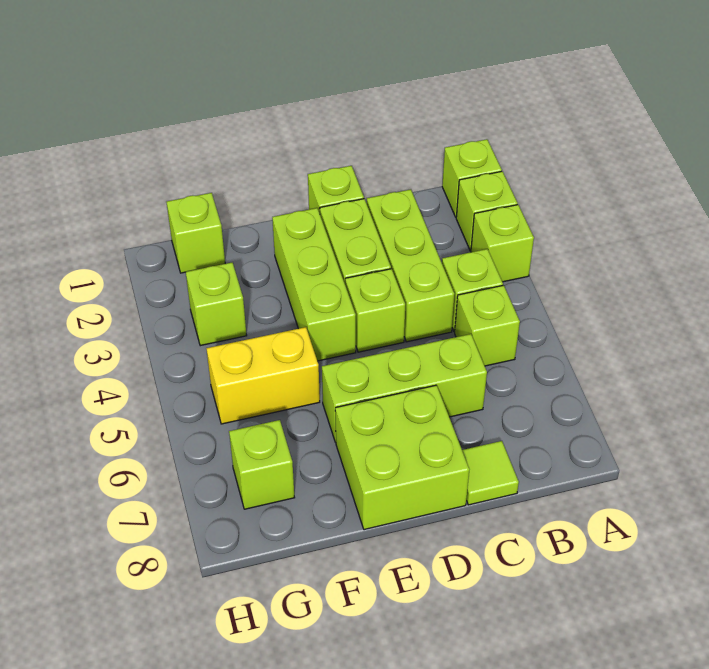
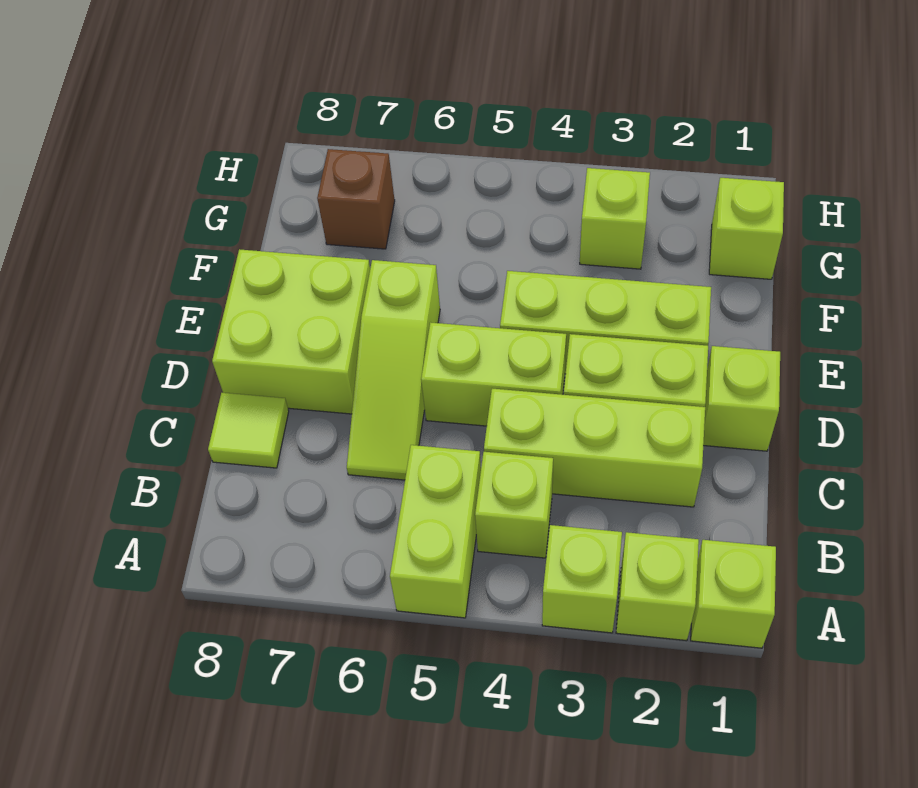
lime 1x1 brick [455,285,520,366] -> lime 1x2 brick [390,445,481,618]
lime 1x3 brick [322,334,487,442] -> lime 1x3 slope [347,260,440,480]
lime 1x1 brick [345,269,405,352] -> lime 1x2 brick [421,322,566,426]
yellow 1x2 brick [206,327,320,424] -> none
lime 1x1 brick [229,420,295,509] -> brown 1x1 brick [317,149,395,249]

